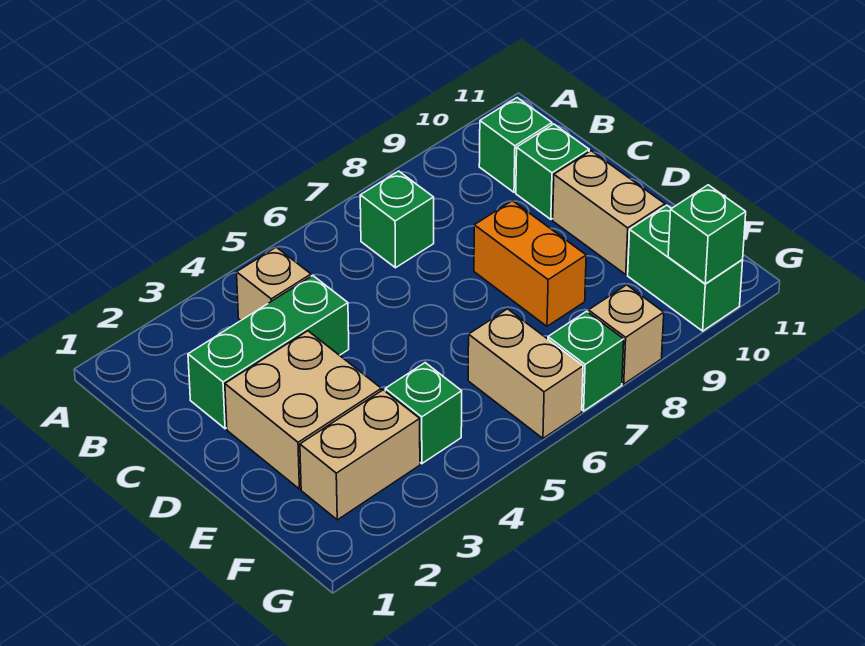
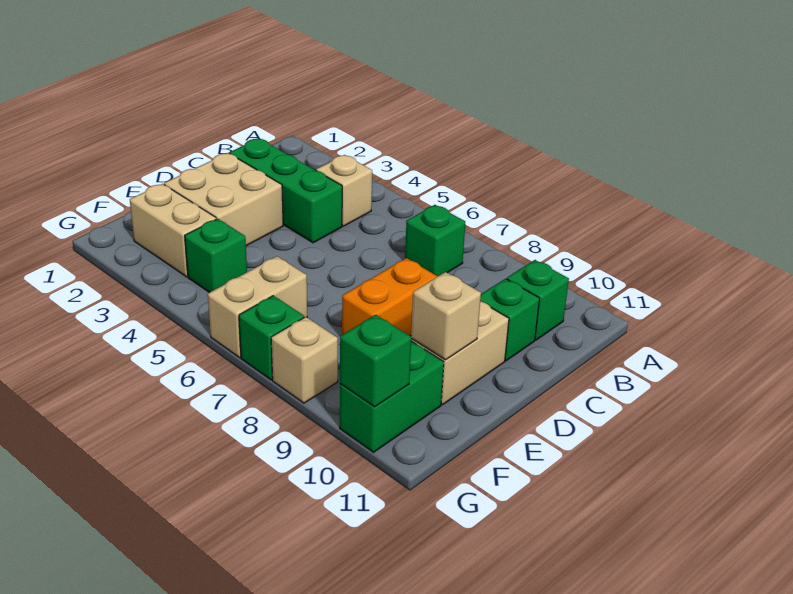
none -> tan 1x1 brick [411,272,481,360]

